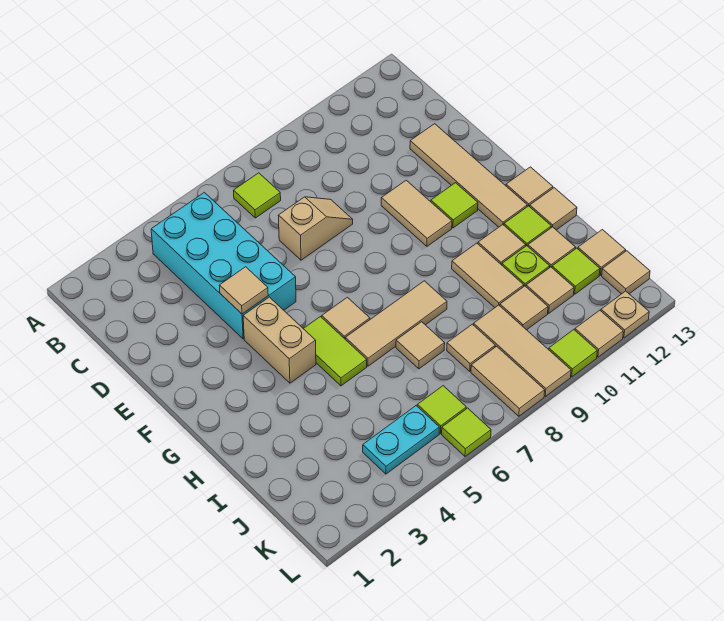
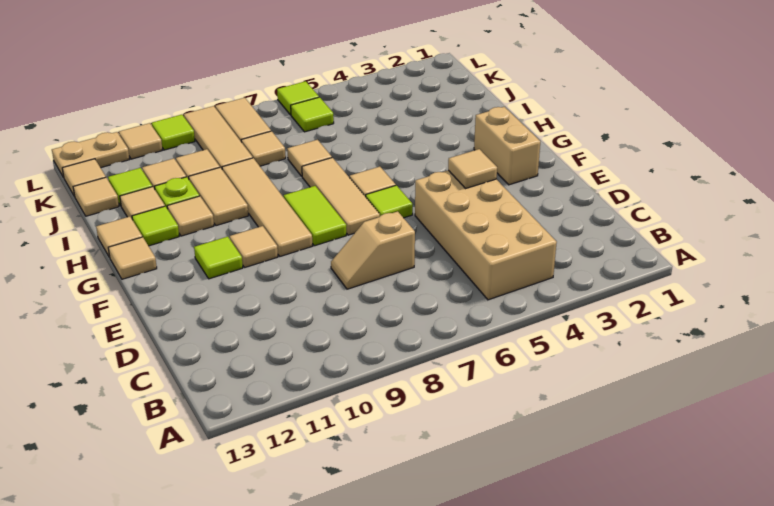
cyan 2x4 brick [151,192,296,339] -> tan 2x4 brick [415,170,557,300]
lime 1x1 tile [233,173,281,218] -> lime 1x1 tile moved to [366,185,413,218]
tan 1x4 tile [410,124,527,227] -> tan 1x4 tile moved to [222,158,313,256]
tan 1x2 tile [381,180,452,246] -> tan 1x1 tile [230,226,278,268]
tan 1x2 brick [243,297,316,383] -> tan 1x2 brick moved to [474,107,540,185]
lime 1x2 tile [303,317,367,386] -> lime 1x2 tile moved to [284,186,346,246]
tan 1x3 tile [345,281,447,366] -> tan 1x3 tile turned to [302,157,380,235]
cyan 1x2 plate [363,406,439,474] -> none
tan 1x1 plate [601,291,649,338] -> tan 1x2 plate [52,132,130,178]

